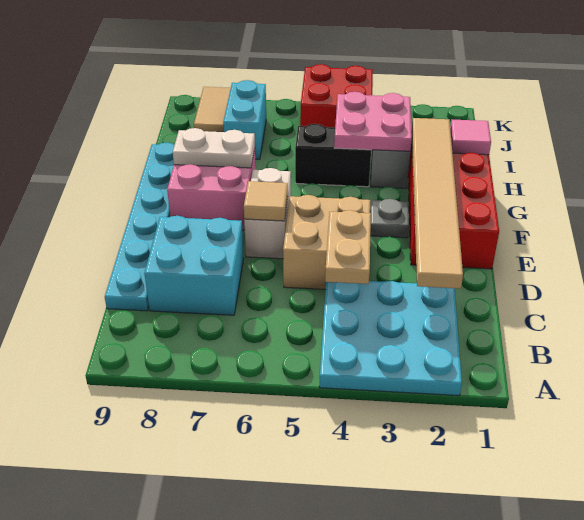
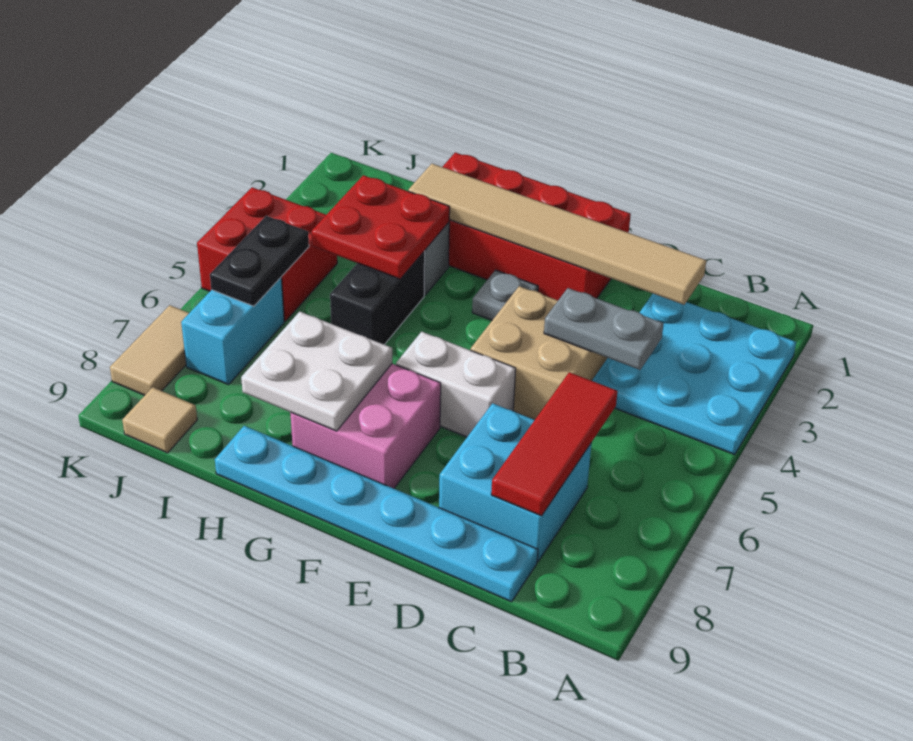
tan 1x2 plate [325,210,371,284] -> grey 1x2 plate [544,288,664,370]
none -> red 1x3 tile [491,372,618,516]
tan 1x1 tile [244,181,288,221] -> tan 1x1 tile moved to [122,387,197,453]
white 1x2 plate [173,128,255,168] -> white 2x2 plate [241,312,392,431]
pink 1x1 tile [450,120,491,155] -> none
pink 2x2 plate [334,92,412,151] -> red 2x2 plate [312,175,450,279]
cyan 1x2 brick [223,80,266,159] -> cyan 1x2 brick turned to [181,278,284,385]
none -> black 1x2 plate [210,216,309,306]
tan 1x2 tile [194,87,231,132] -> tan 1x2 tile turned to [110,305,189,395]

